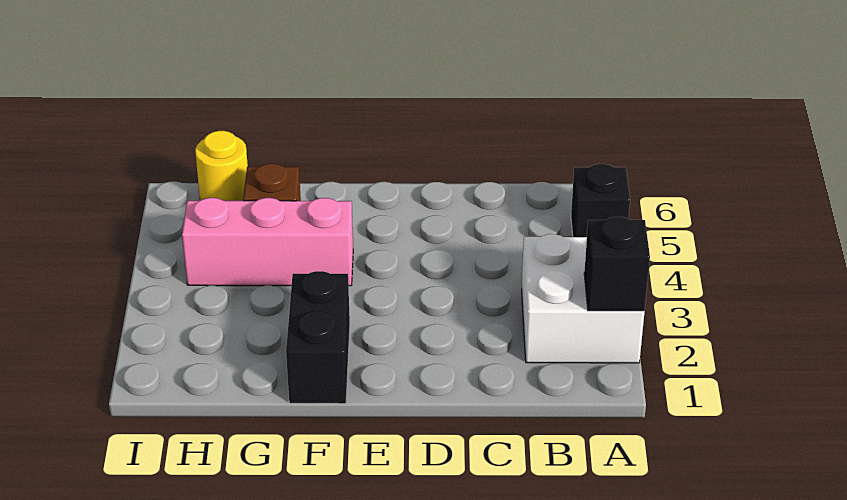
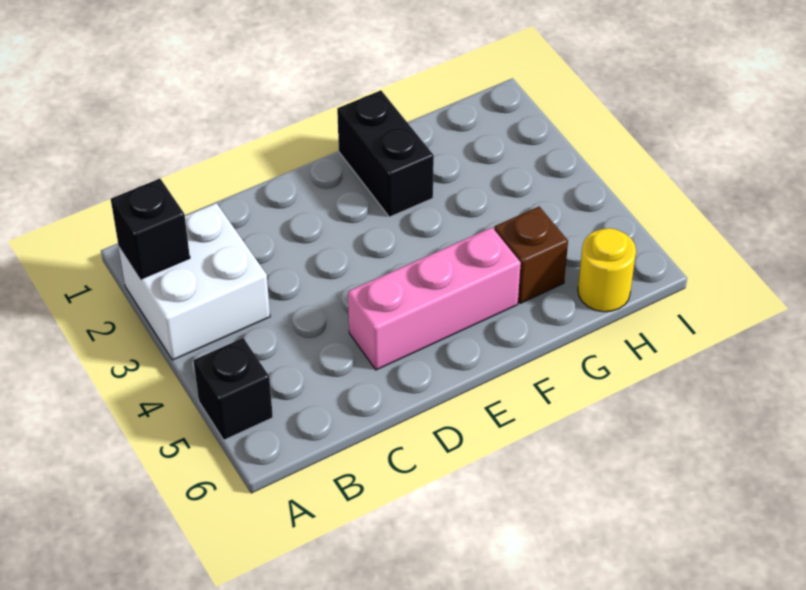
pink 1x3 brick [182,198,353,286] -> pink 1x3 brick moved to [348,228,521,370]

